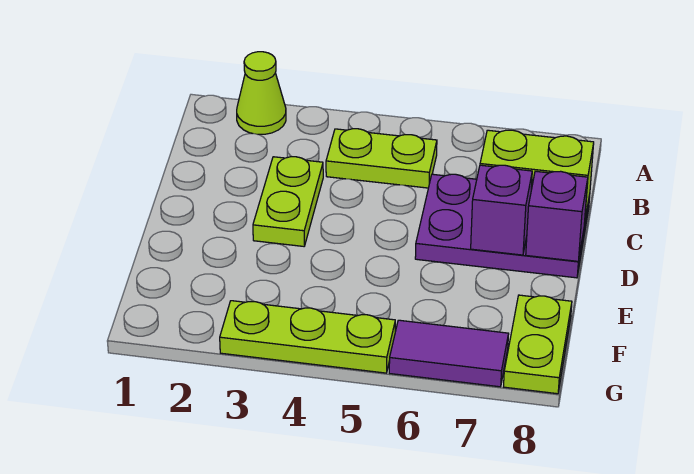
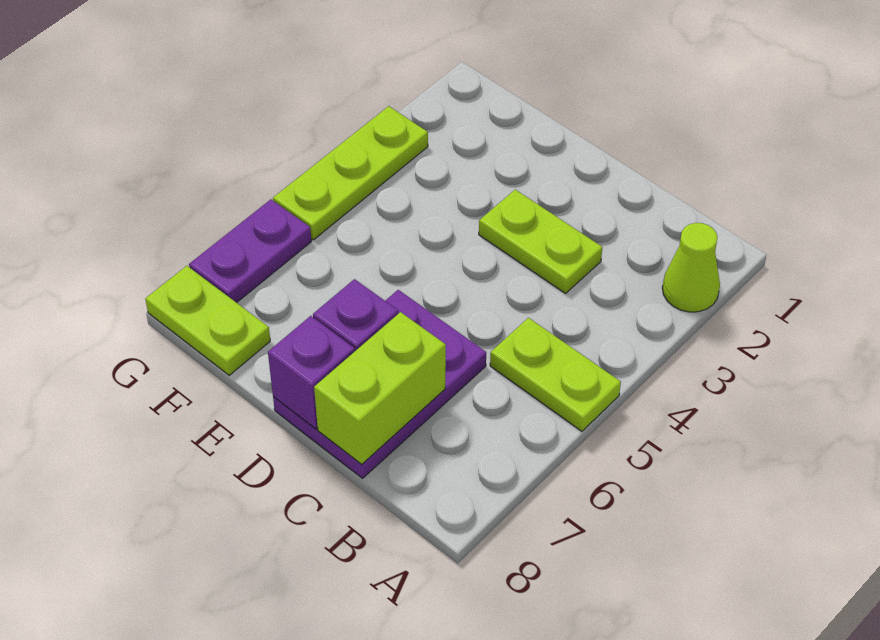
lime 1x2 plate [326,129,437,188] -> lime 1x2 plate turned to [490,318,621,431]
purple 1x2 tile [389,320,509,387] -> purple 1x2 plate [189,199,311,303]

